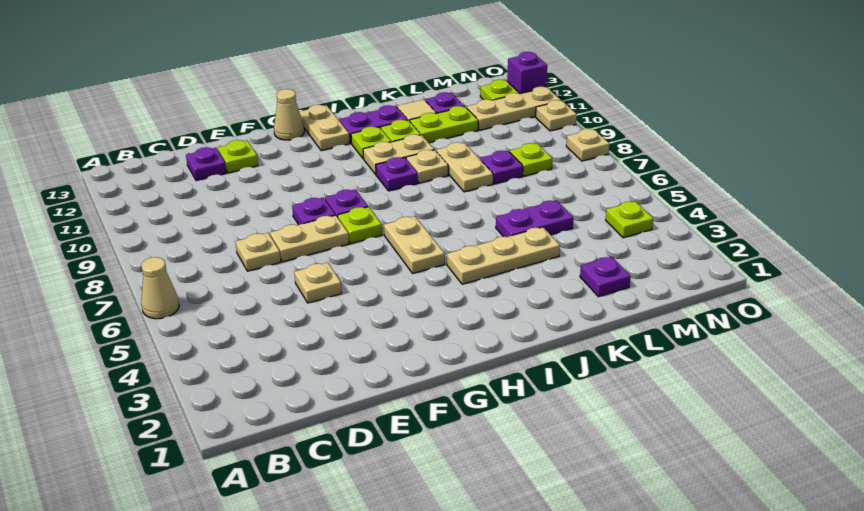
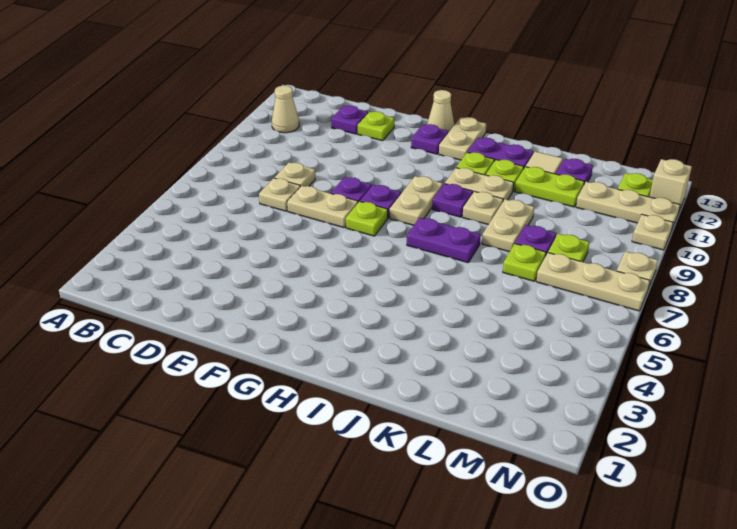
tan 1x1 cone [141,257,179,319] -> tan 1x1 cone moved to [272,86,299,133]
tan 1x1 plate [294,263,342,303] -> tan 1x1 plate moved to [275,162,315,187]
tan 1x2 plate [384,216,445,273] -> tan 1x2 plate moved to [390,176,443,225]
tan 1x3 plate [447,227,560,284] -> tan 1x3 plate moved to [536,253,650,311]
purple 1x2 plate [496,200,573,237] -> purple 1x2 plate moved to [407,218,481,263]
purple 1x1 plate [580,256,631,297] -> purple 1x1 plate moved to [411,124,448,154]
lime 1x1 plate [606,201,653,238] -> lime 1x1 plate moved to [503,244,546,281]
purple 1x1 brick [507,52,547,94] -> tan 1x1 brick [650,159,692,211]

